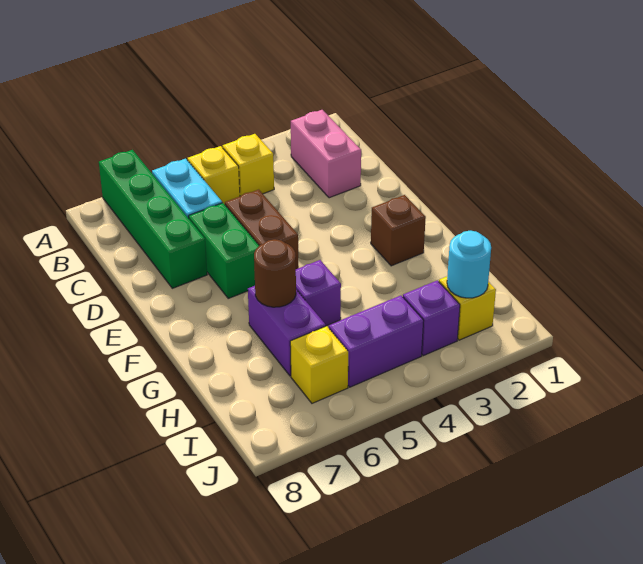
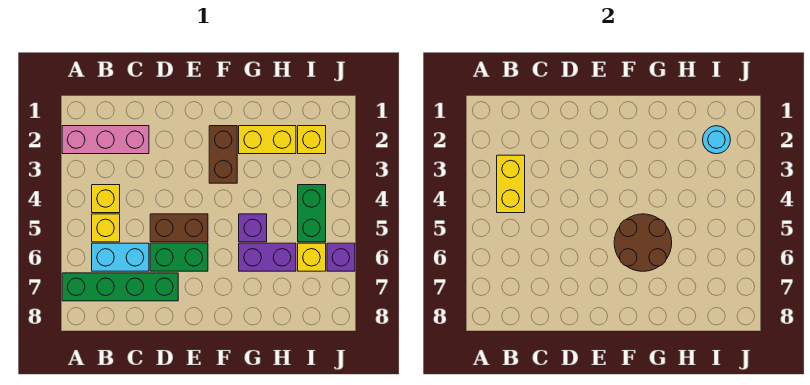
pink 1x2 brick [291,110,361,198] -> pink 1x3 brick [62,126,149,154]
none -> yellow 1x2 brick [497,155,525,213]
brown 1x1 brick [371,195,426,266] -> brown 1x2 brick [209,126,237,183]
none -> yellow 1x2 brick [239,126,296,154]
brown 1x1 round brick [254,239,296,307] -> brown 2x2 round brick [614,214,672,271]
purple 1x1 brick [403,280,460,356] -> purple 1x1 brick moved to [327,243,355,271]
purple 1x2 brick [329,296,424,387] -> green 1x2 brick [298,185,326,242]

